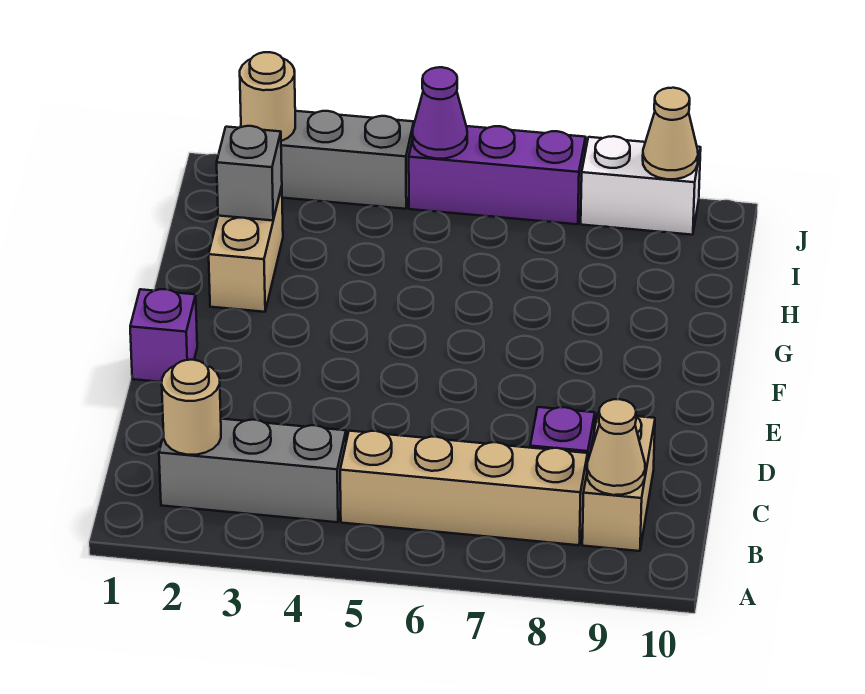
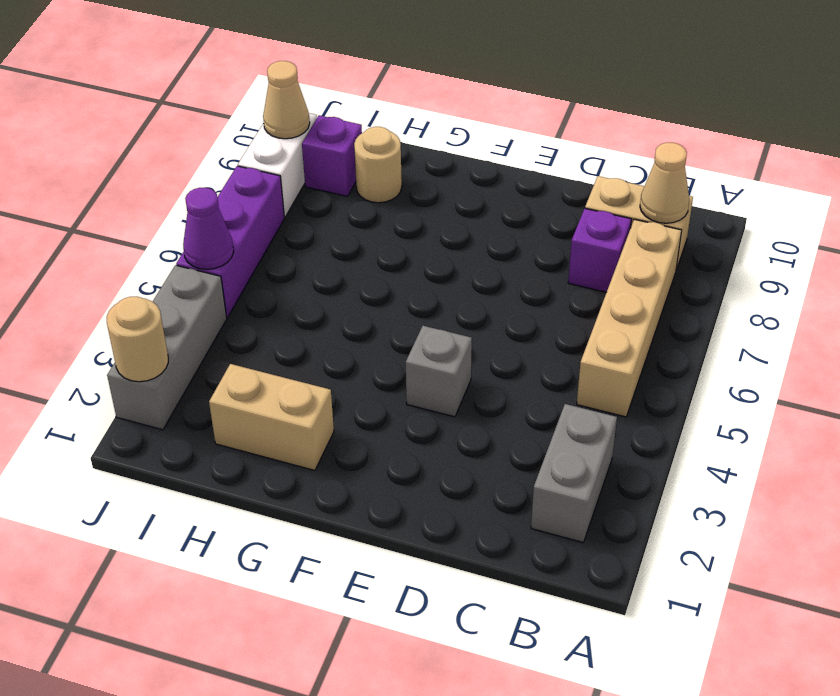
grey 1x3 brick [159,419,346,522] -> grey 1x2 brick [531,404,617,542]
tan 1x1 round brick [162,360,221,455] -> tan 1x1 round brick moved to [354,127,402,203]
purple 1x1 brick [130,289,197,382] -> purple 1x1 brick moved to [302,115,362,196]
grey 1x1 brick [217,126,282,221] -> grey 1x1 brick moved to [406,326,472,417]

